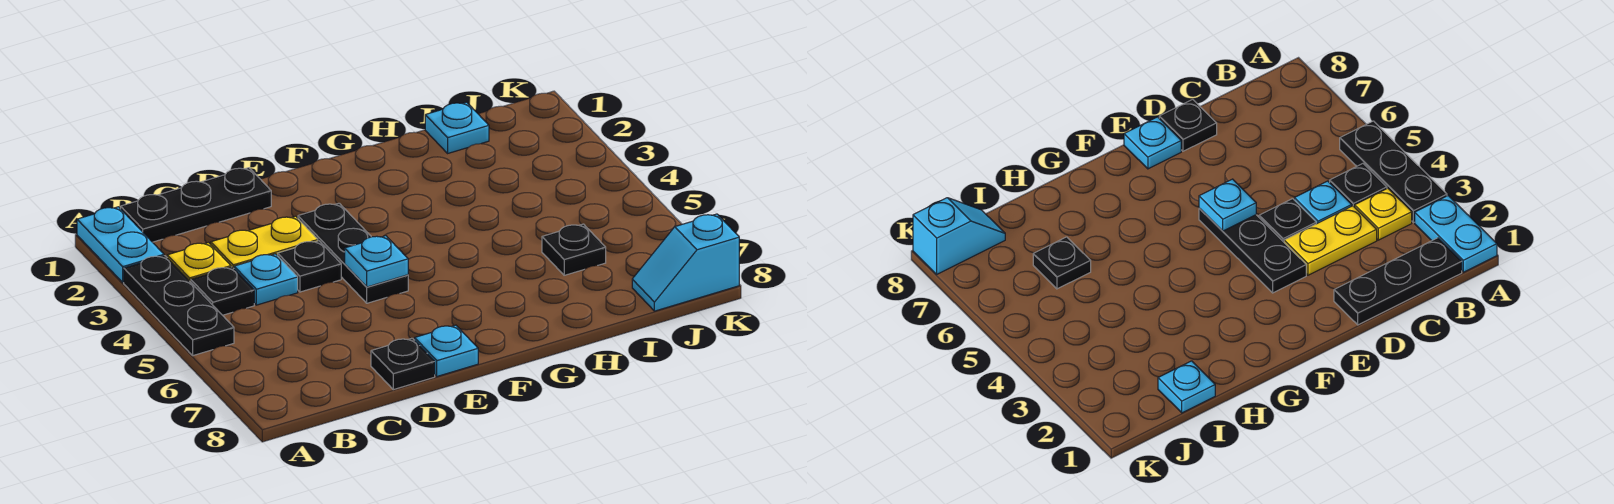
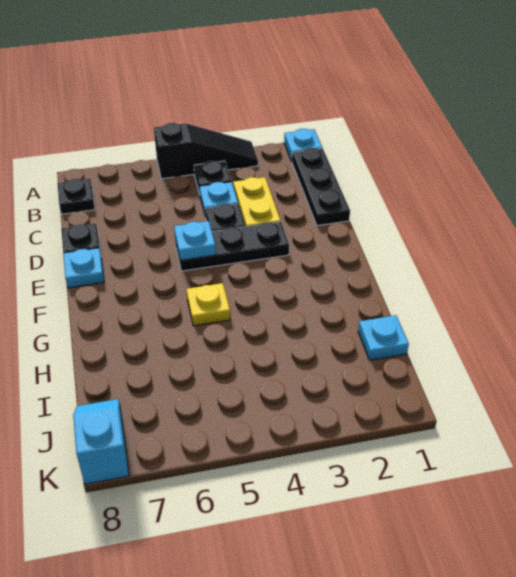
cyan 1x2 plate [77,207,164,282] -> cyan 1x1 plate [284,129,322,161]
black 1x3 plate [124,256,234,356] -> black 1x3 slope [154,123,258,179]
yellow 1x1 plate [167,243,231,282] -> yellow 1x1 plate moved to [186,283,230,326]
black 1x1 plate [542,224,606,275] -> black 1x1 plate moved to [57,179,95,214]

